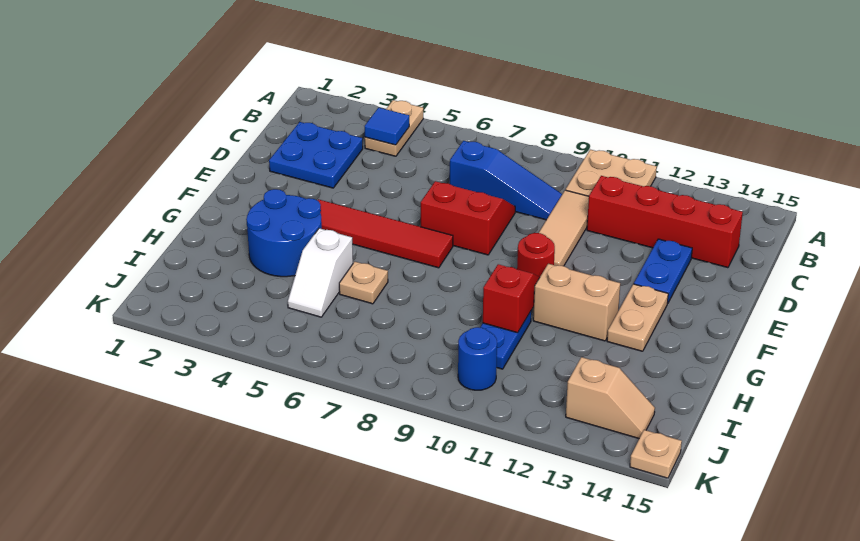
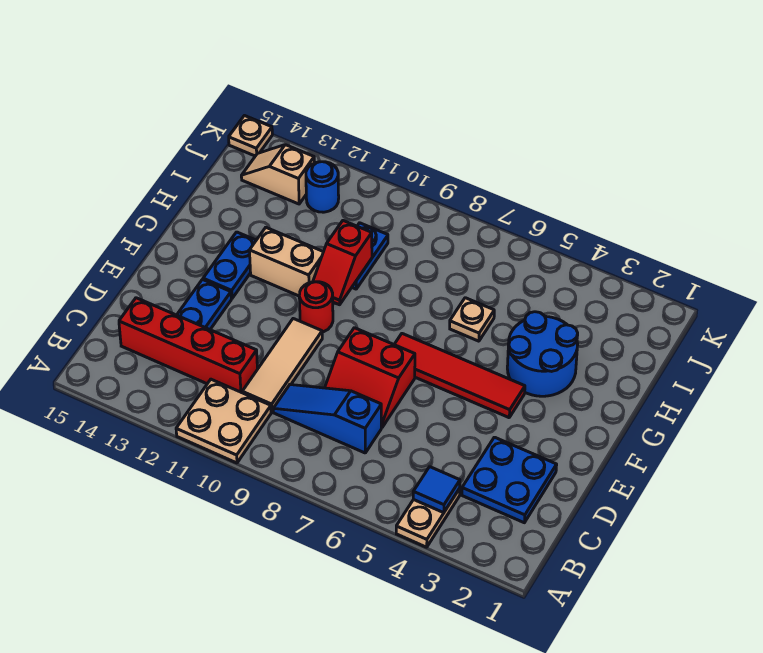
tan 1x2 plate [607,284,668,351] -> blue 1x2 plate [203,232,256,298]
white 1x2 slope [288,228,353,317] -> none
blue 1x1 round brick [458,327,497,390] -> blue 1x1 round brick moved to [306,162,339,212]

